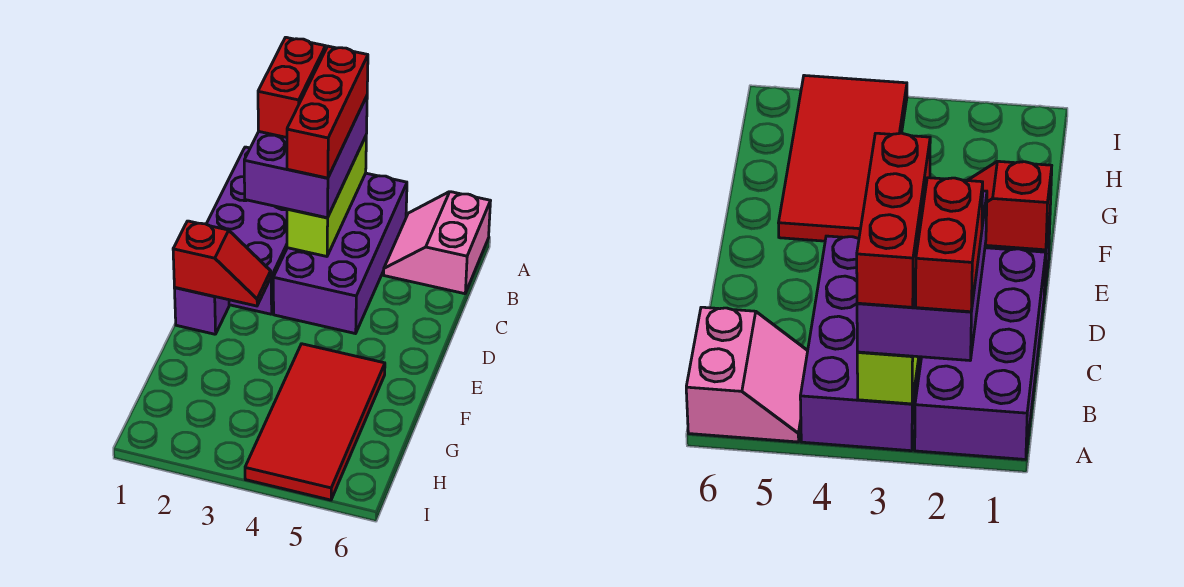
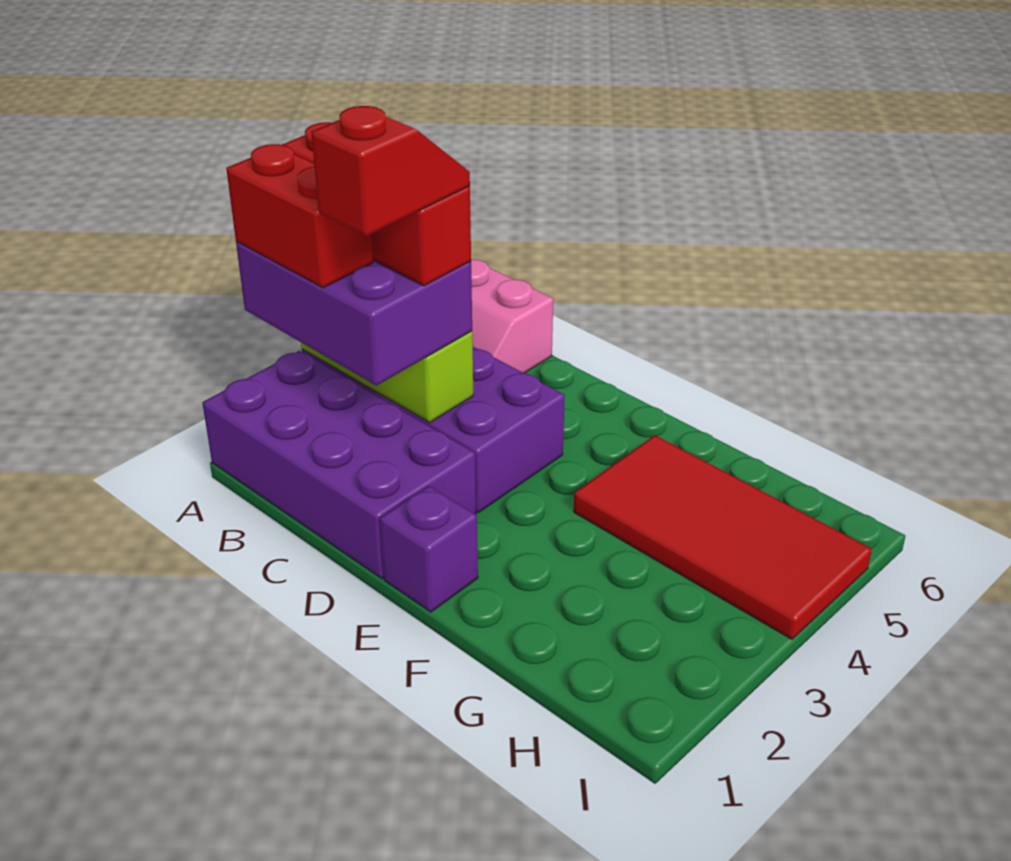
red 1x2 slope [173,221,271,306] -> red 1x2 slope moved to [311,106,470,236]

